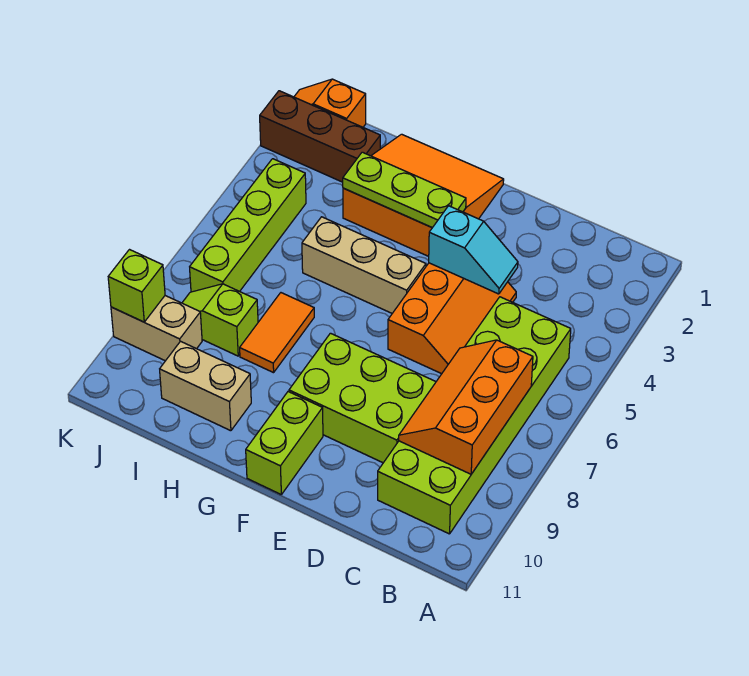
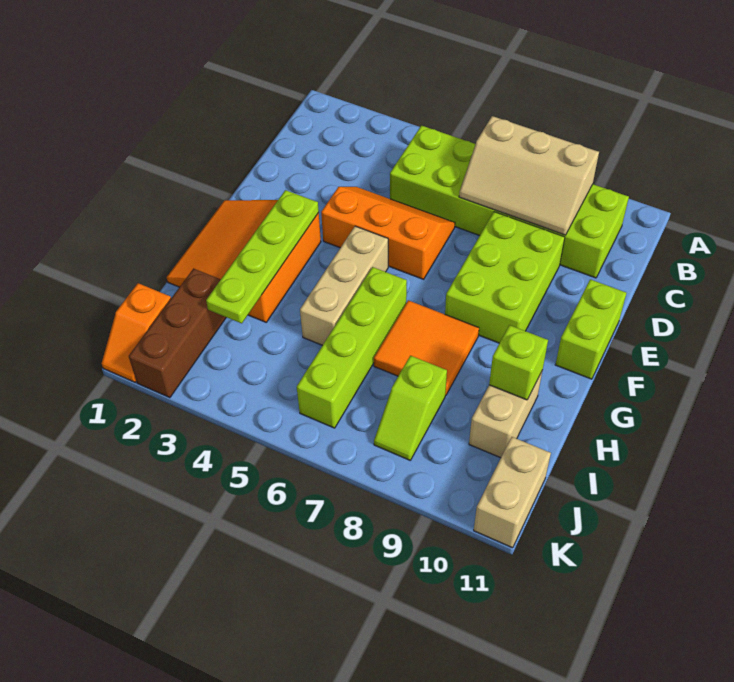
orange 2x3 slope [399,340,533,474] -> tan 2x3 slope [459,116,599,235]
cyan 1x2 slope [429,206,518,294] -> none
lime 1x3 plate [343,152,466,228] -> lime 1x4 plate [206,190,319,323]
lime 1x2 brick [246,392,323,494] -> lime 1x2 brick turned to [555,279,626,379]
orange 1x2 tile [240,293,314,373] -> orange 2x2 tile [374,300,479,396]
lime 1x4 brick [190,159,306,292] -> lime 1x4 brick turned to [297,267,407,428]
tan 1x2 brick [111,296,202,361] -> tan 1x2 brick moved to [474,437,551,548]
lime 1x1 brick [108,250,165,322] -> lime 1x1 brick moved to [489,325,548,400]

